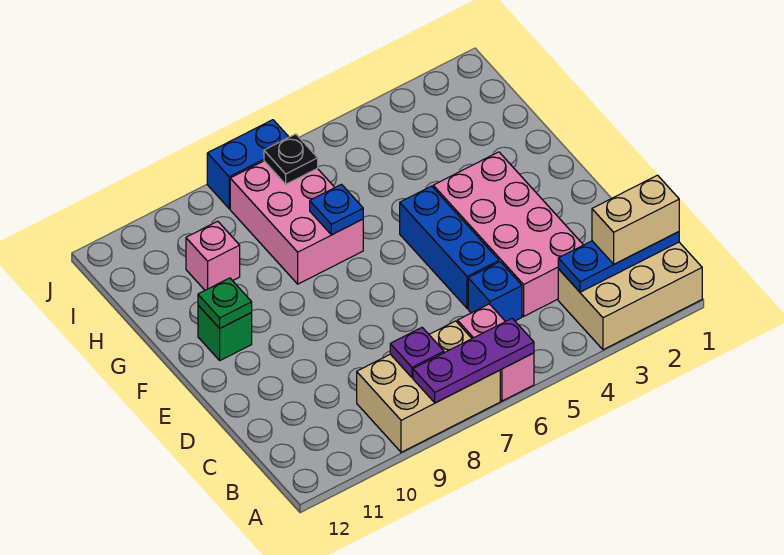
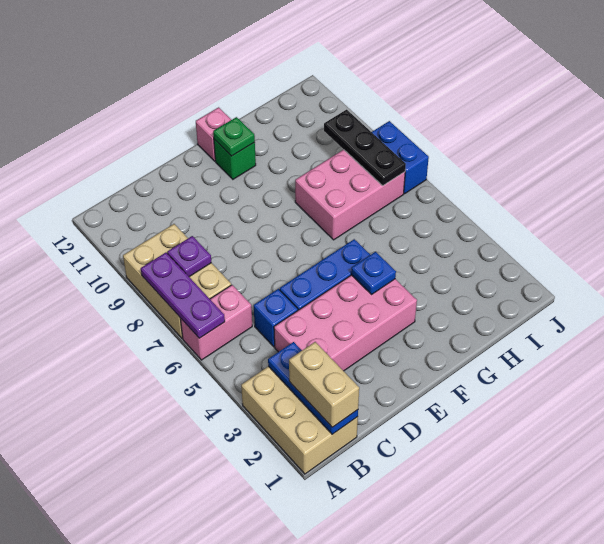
blue 1x1 plate [310,184,363,235] -> blue 1x1 plate moved to [351,252,396,294]
pink 1x1 brick [186,221,240,290] -> pink 1x1 brick moved to [196,107,231,161]
black 1x1 plate [264,134,318,184] -> black 1x3 plate [324,110,406,185]

